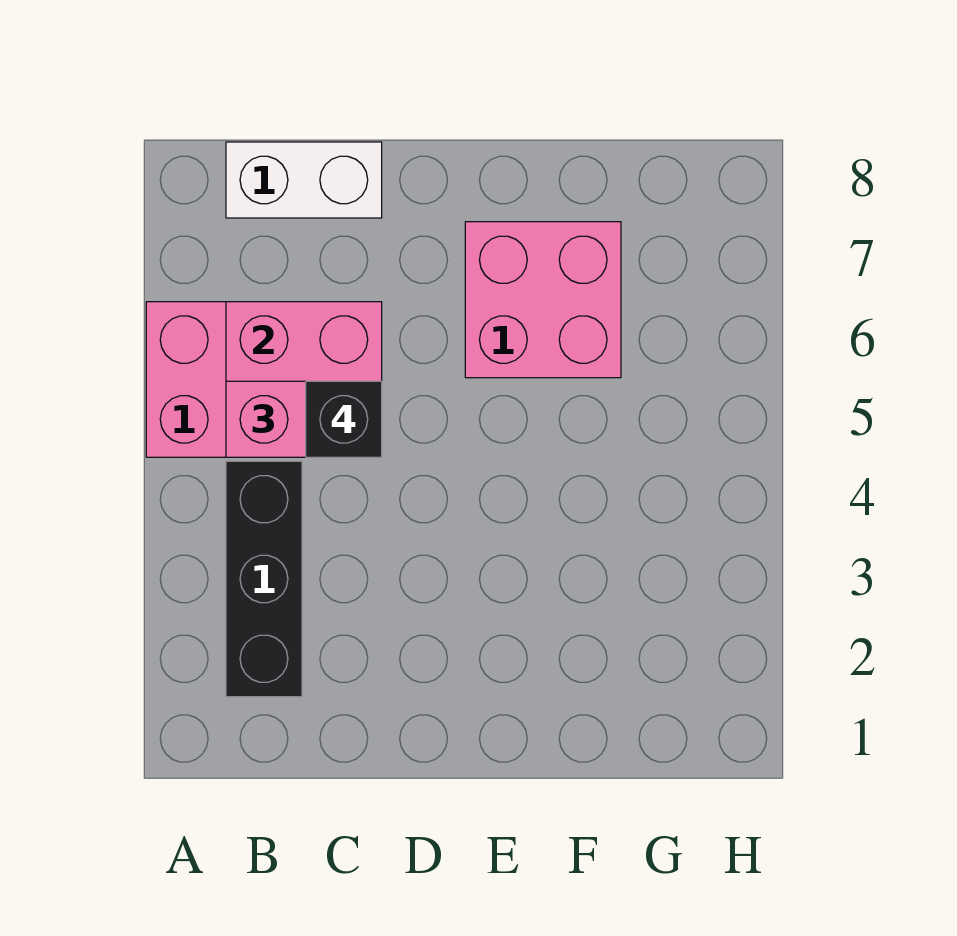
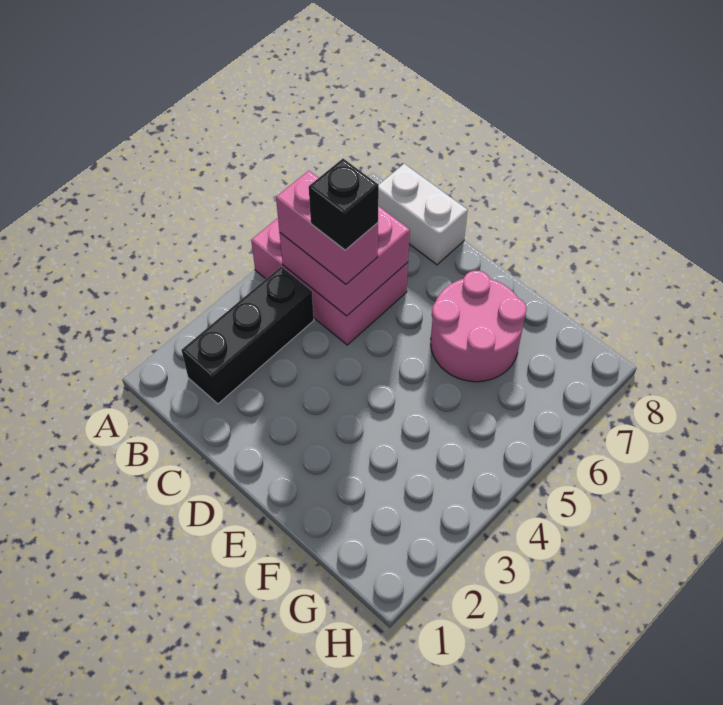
pink 2x2 brick [465,222,621,378] -> pink 2x2 round brick [431,271,527,382]

